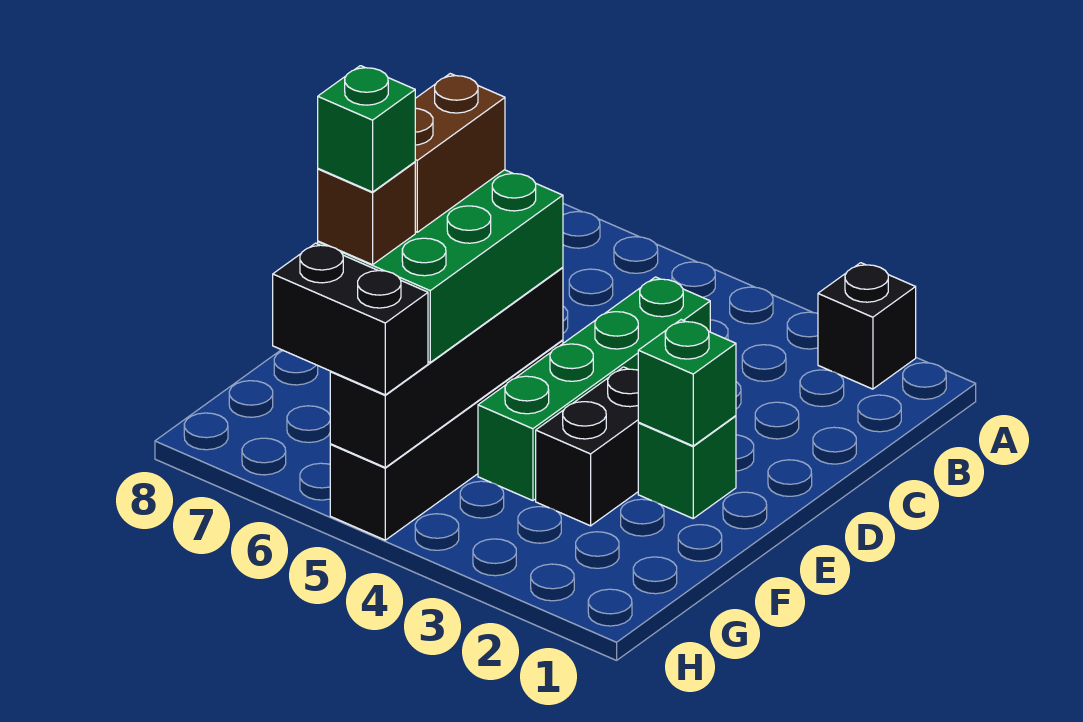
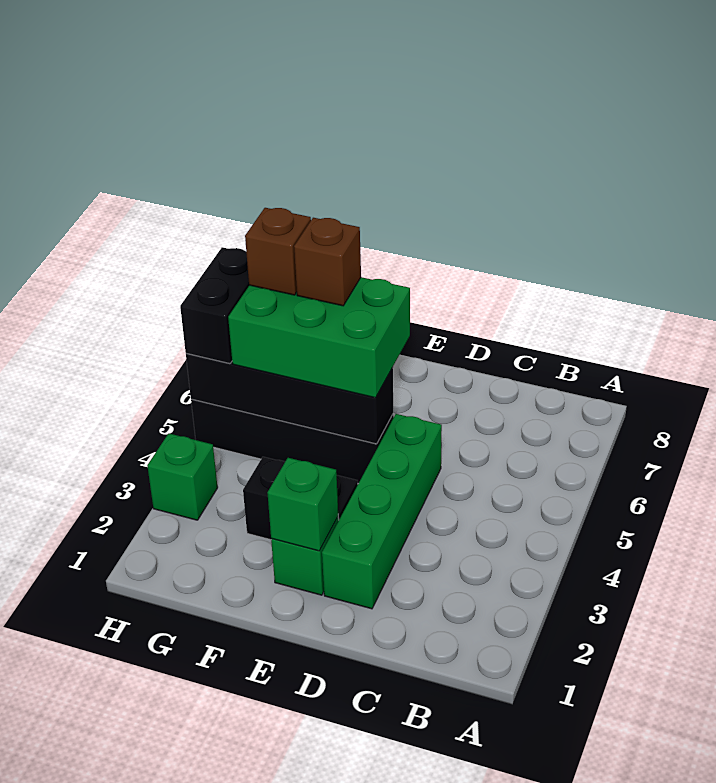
black 1x1 brick [818,263,916,389] -> none
green 1x4 brick [478,277,710,501] -> green 1x4 brick turned to [322,414,442,609]
brown 1x2 brick [415,74,505,232] -> brown 1x1 brick [294,218,361,306]
green 1x1 brick [318,66,415,192] -> green 1x1 brick moved to [147,434,218,520]

